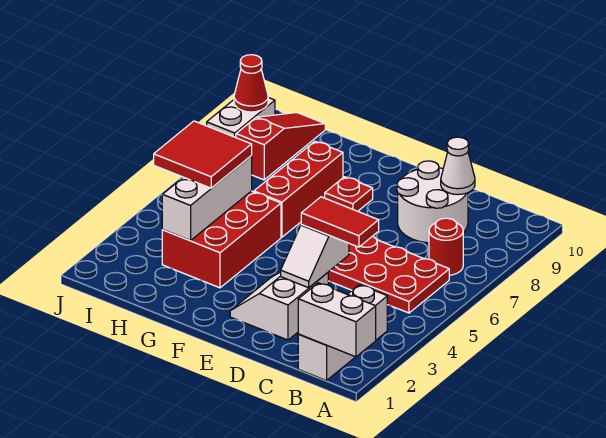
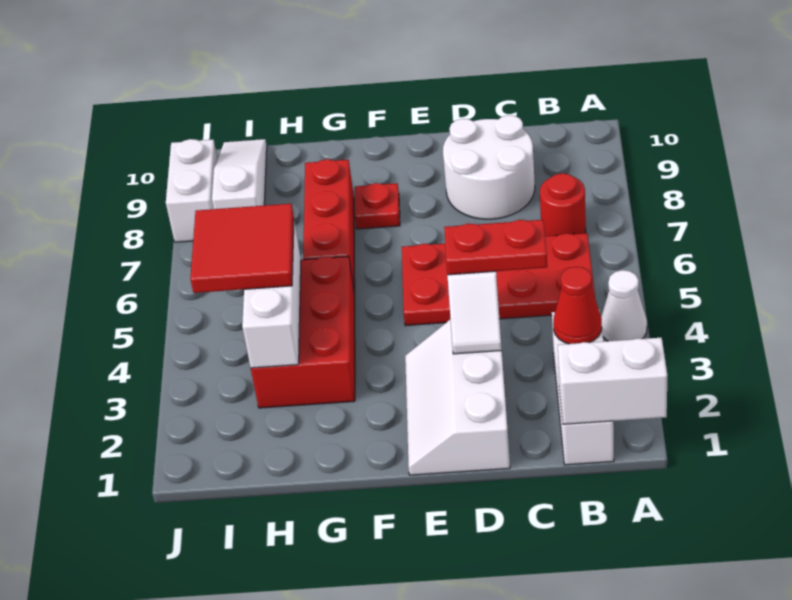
red 1x2 tile [301,197,379,247] -> red 1x2 plate [444,220,547,275]
white 1x1 cone [441,137,475,195] -> white 1x1 cone moved to [601,270,647,341]
white 2x2 slope [230,272,328,340] -> white 2x3 slope [405,320,510,475]
red 1x3 slope [236,113,325,180] -> white 1x3 slope [212,139,267,209]
red 1x1 cone [234,55,268,112] -> red 1x1 cone moved to [553,267,602,344]

